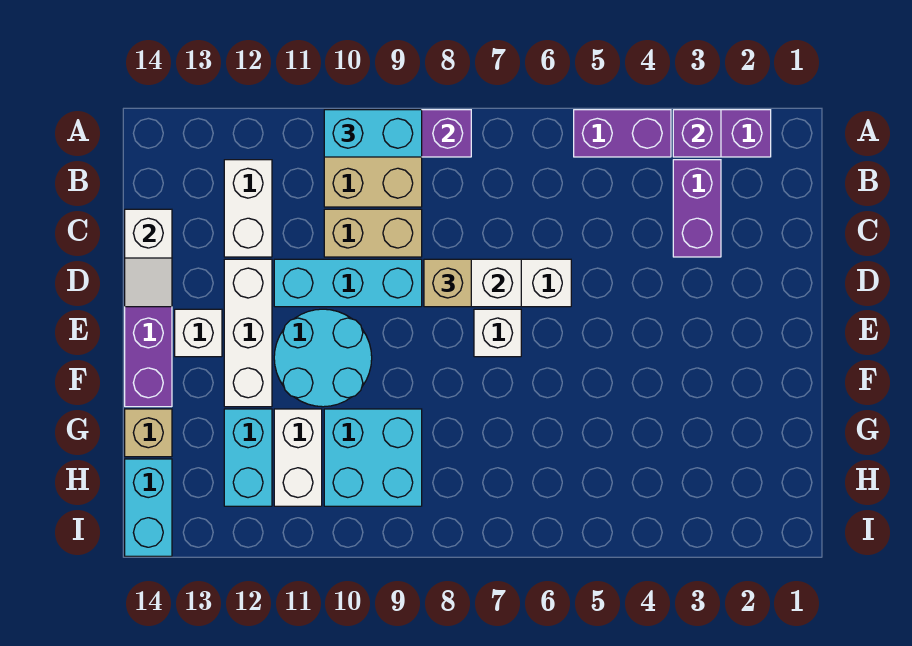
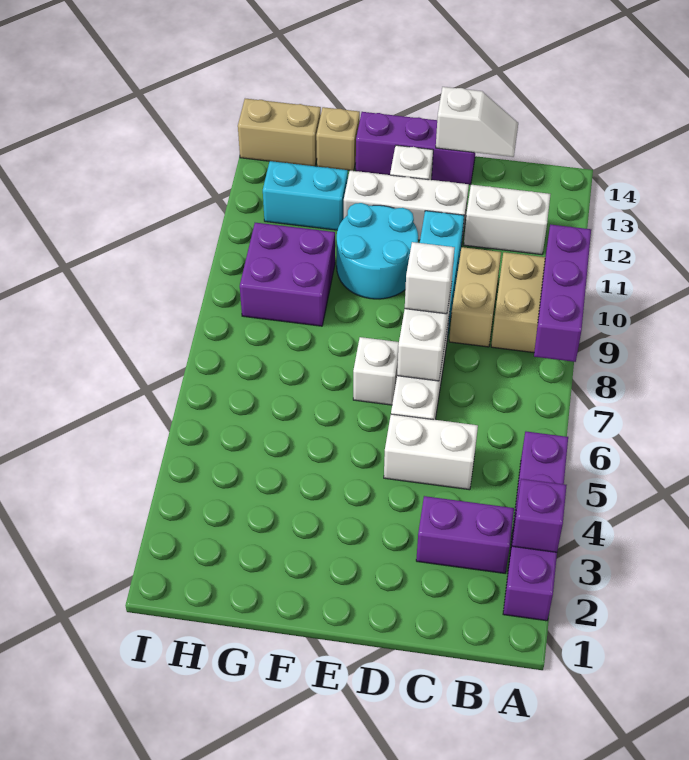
cyan 1x2 brick [324,110,422,157] -> none
white 1x2 slope [125,209,172,307] -> white 1x2 slope turned to [436,87,518,157]
tan 1x1 brick [424,259,471,307] -> white 1x1 brick [405,242,455,314]
cyan 2x2 brick [324,409,422,506] -> purple 2x2 brick [240,223,335,326]
white 1x2 brick [274,409,322,506] -> white 1x2 brick moved to [384,414,478,490]
cyan 1x2 brick [125,459,172,556] -> tan 1x2 brick [238,99,321,166]

